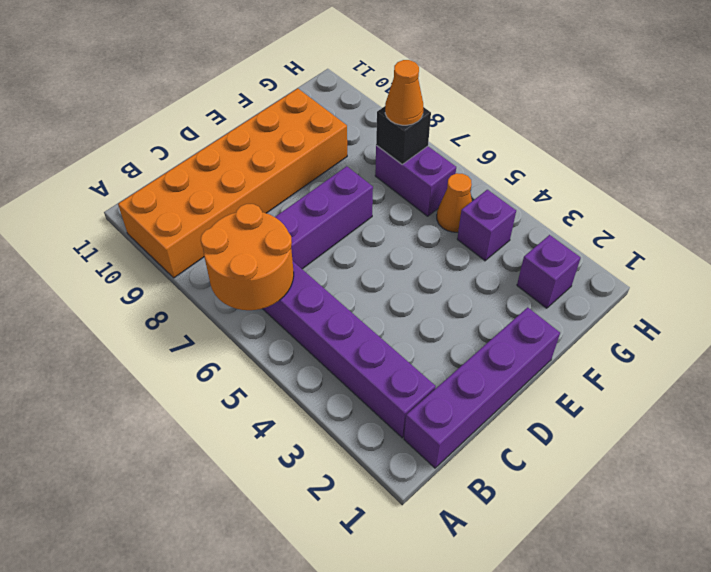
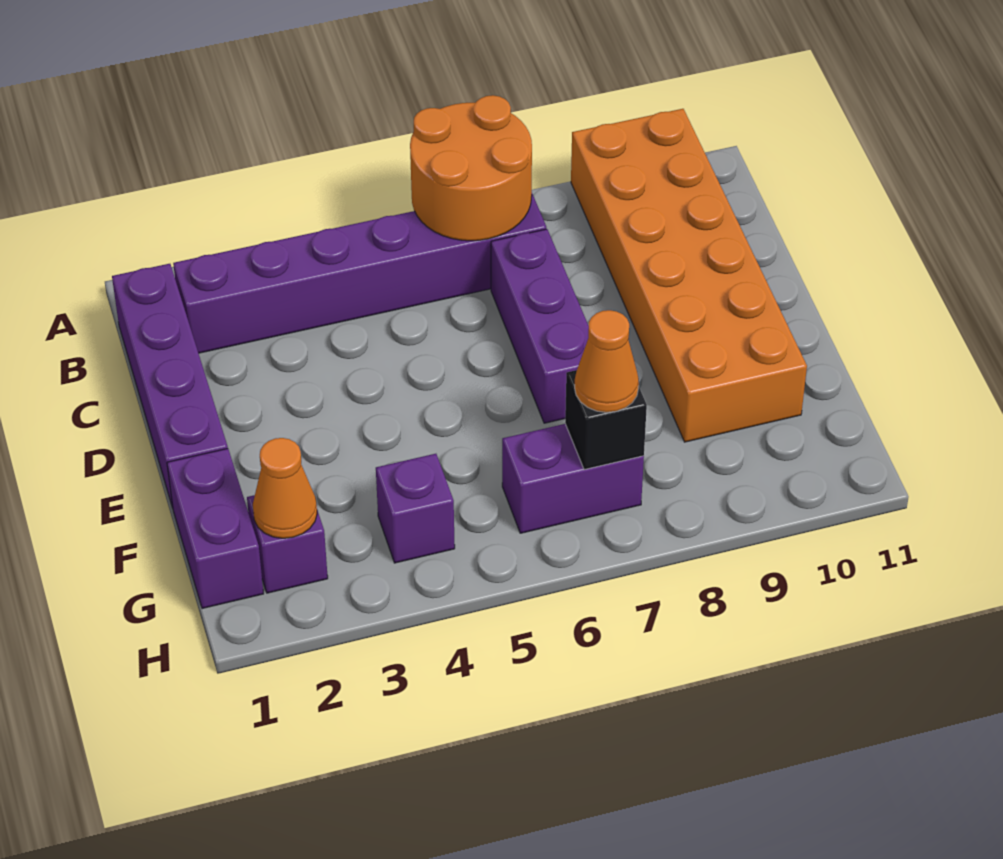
none -> purple 1x2 brick [167,449,264,609]
orange 1x1 cone [437,173,472,232] -> orange 1x1 cone moved to [253,438,317,538]

